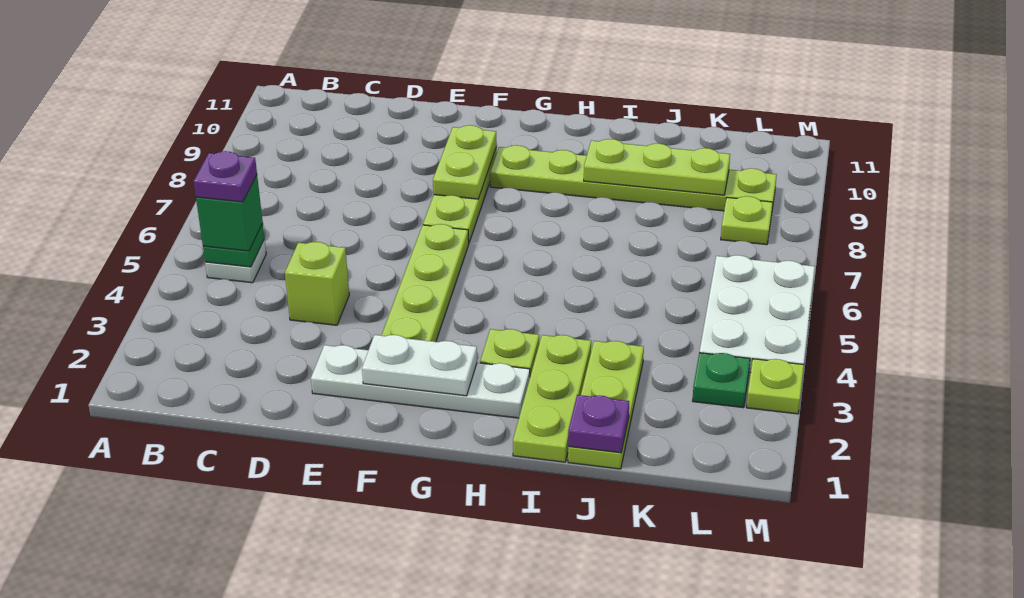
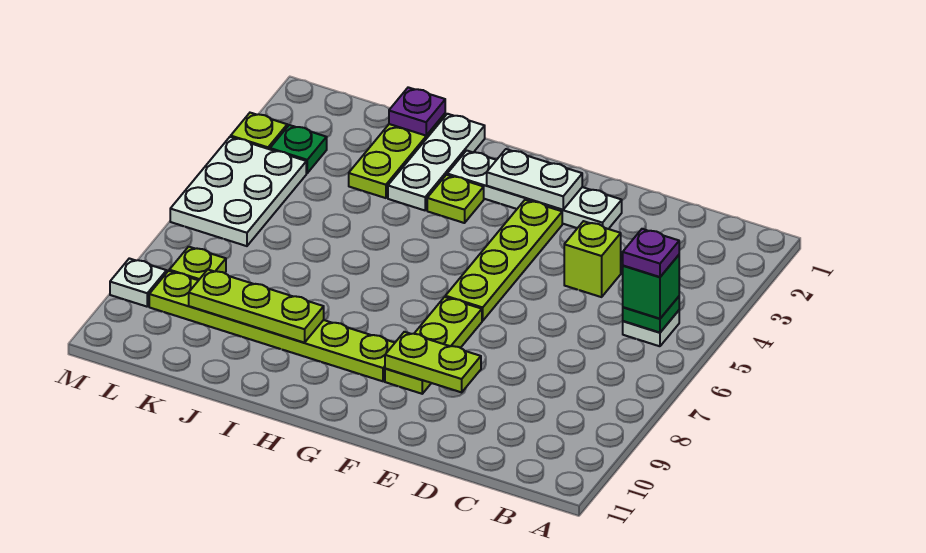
lime 1x2 plate [433,125,496,199] -> lime 1x2 plate turned to [385,332,481,392]
lime 1x3 plate [513,335,591,462] -> white 1x3 plate [388,114,485,210]
none -> white 1x1 plate [110,258,167,307]

